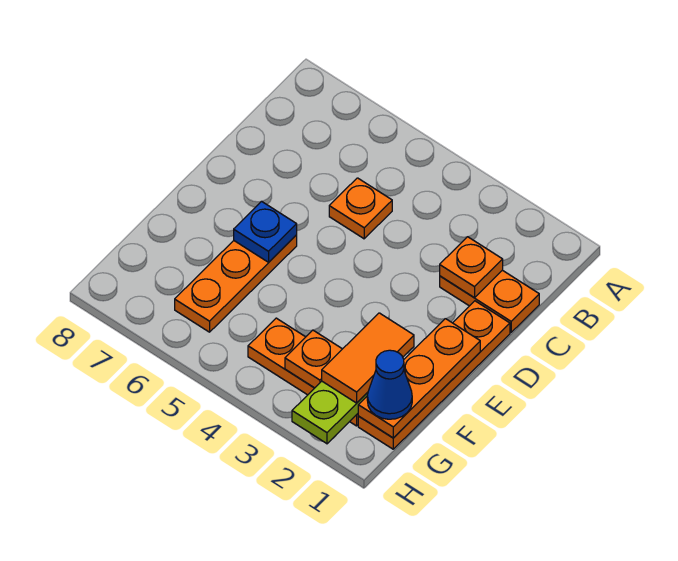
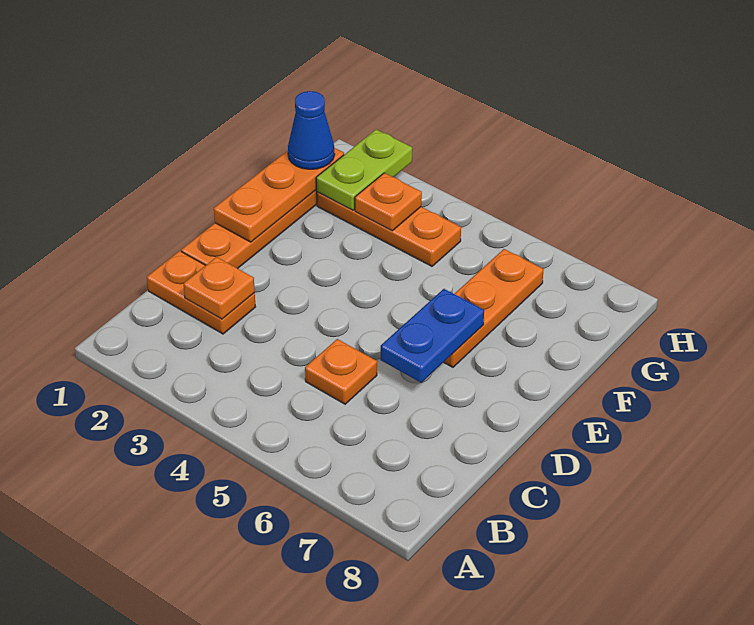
blue 1x1 plate [234,201,297,262] -> blue 1x2 plate [381,289,484,383]
orange 1x2 tile [322,313,414,403] -> none

